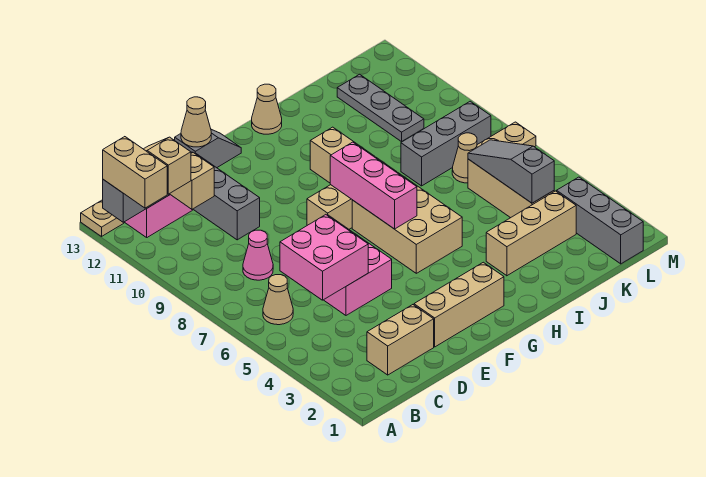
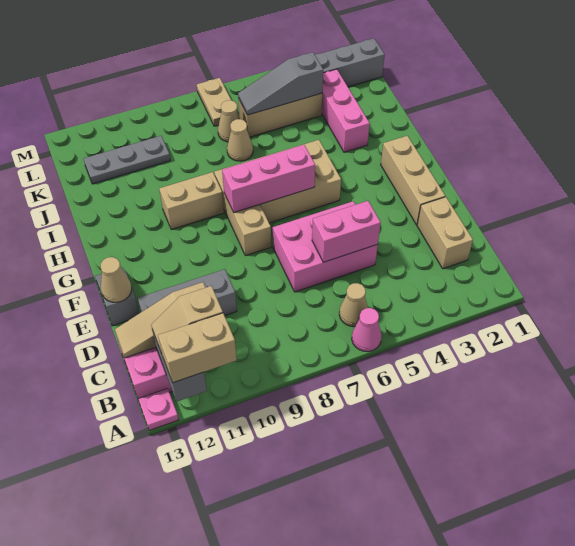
tan 1x1 plate [81,200,124,236] -> pink 1x1 plate [138,389,179,431]
pink 2x2 brick [280,215,368,300] -> pink 1x2 brick [312,201,381,262]
pink 1x1 cone [243,230,273,280] -> pink 1x1 cone moved to [352,308,382,352]
tan 1x1 cone [252,84,282,134] -> tan 1x1 cone moved to [227,119,253,161]
tan 1x3 brick [486,191,576,276] -> pink 1x3 brick [322,69,370,152]
grey 1x3 brick [401,101,491,186] -> none

